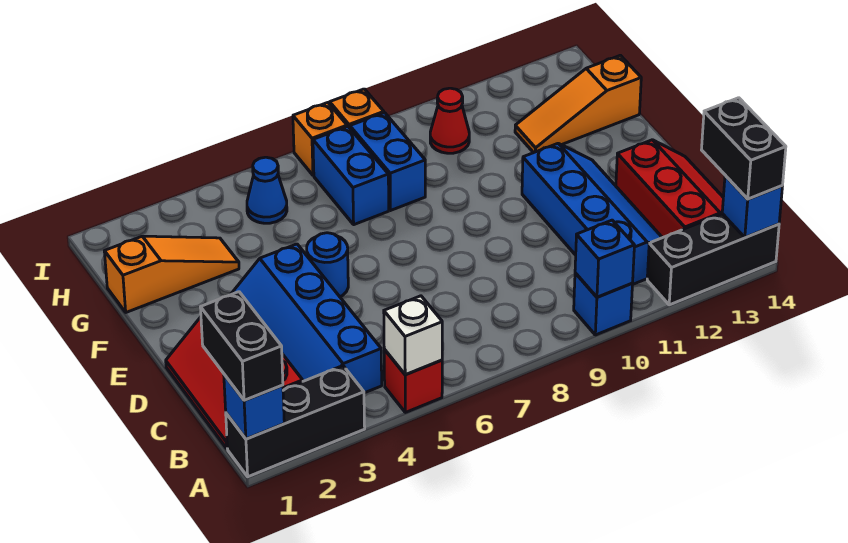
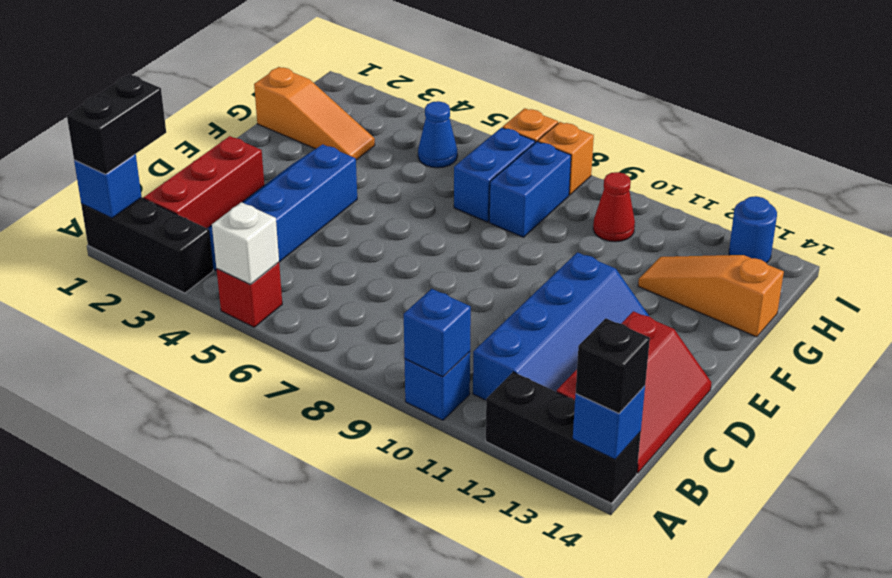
black 1x2 brick [702,98,786,199] -> black 1x1 brick [576,318,650,413]
blue 1x1 round brick [307,233,348,297] -> blue 1x1 round brick moved to [729,196,777,263]

